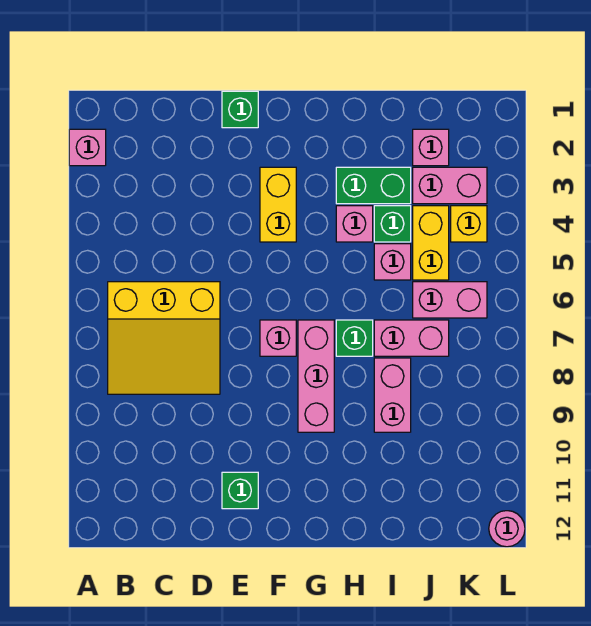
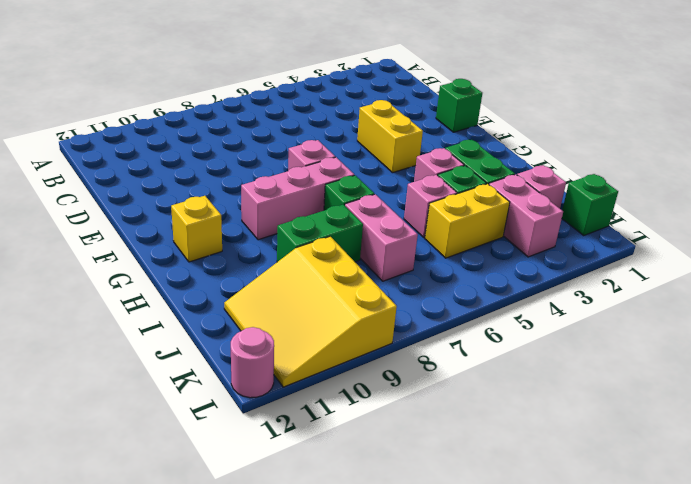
pink 1x1 brick [69,129,106,166] -> none
yellow 3x3 slope [108,282,220,394] -> yellow 3x3 slope moved to [224,236,397,387]
green 1x1 brick [222,472,258,509] -> green 1x1 brick moved to [562,174,618,235]
yellow 1x2 brick [260,167,296,242] -> yellow 1x2 brick turned to [357,100,423,173]
pink 1x2 brick [374,358,411,432] -> green 1x2 brick [277,205,363,262]
pink 1x2 brick [413,282,487,318] -> none
yellow 1x1 brick [451,206,487,242] -> yellow 1x1 brick moved to [171,196,222,262]

